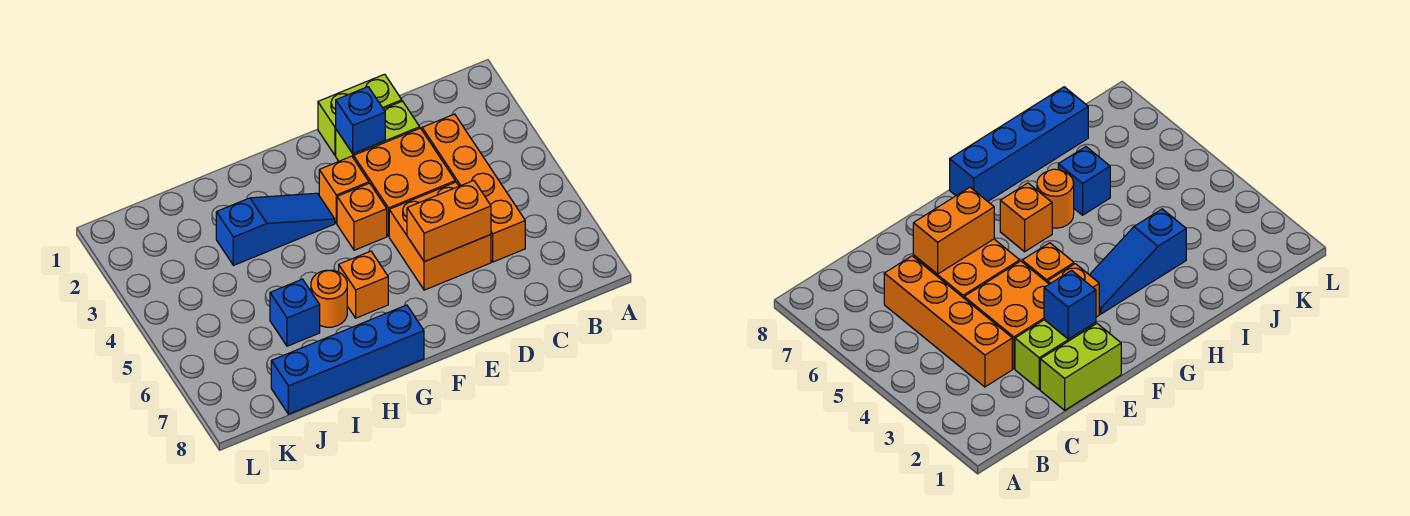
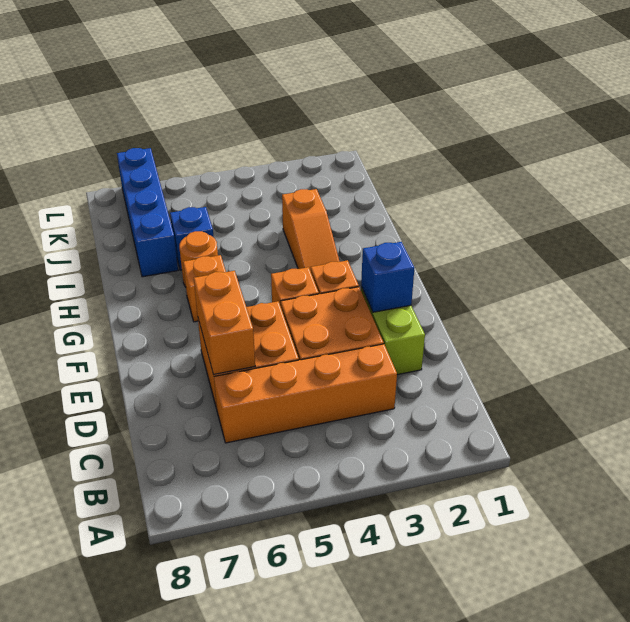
lime 1x2 brick [318,74,402,155] -> none
blue 1x3 slope [216,193,335,265] -> orange 1x3 slope [282,189,340,271]
blue 1x4 brick [271,305,424,414] -> blue 1x4 brick moved to [117,148,178,277]

